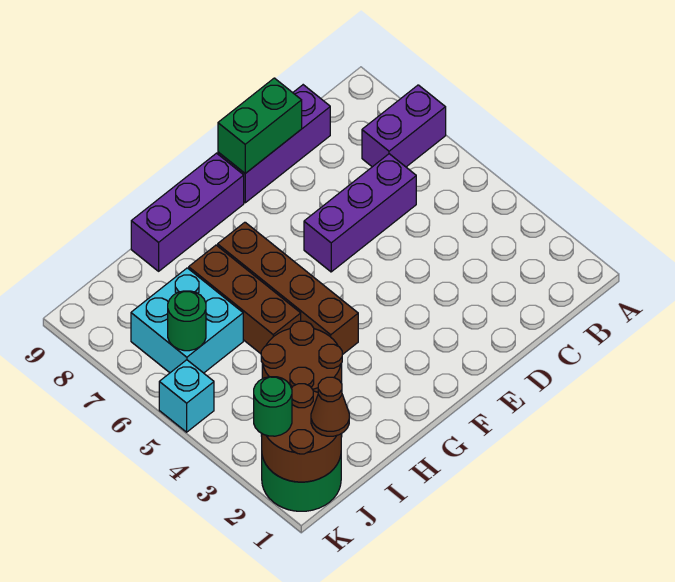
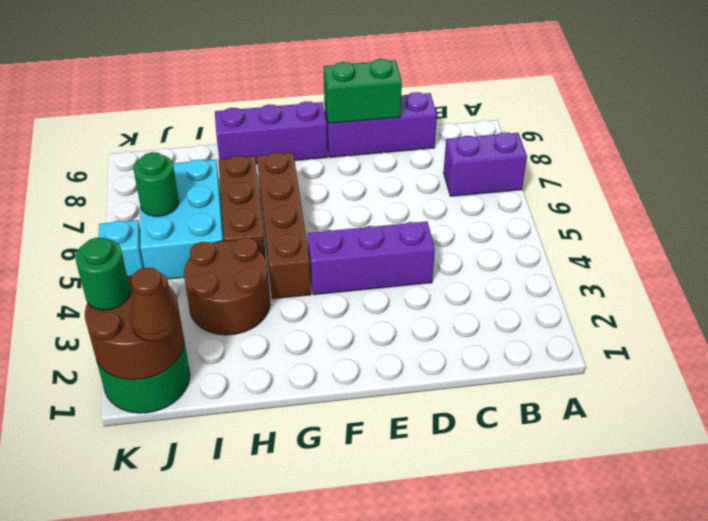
purple 1x3 brick [304,154,416,272] -> purple 1x3 brick moved to [307,222,435,295]
cyan 2x2 brick [131,268,243,373] -> cyan 2x3 brick [140,159,224,279]

